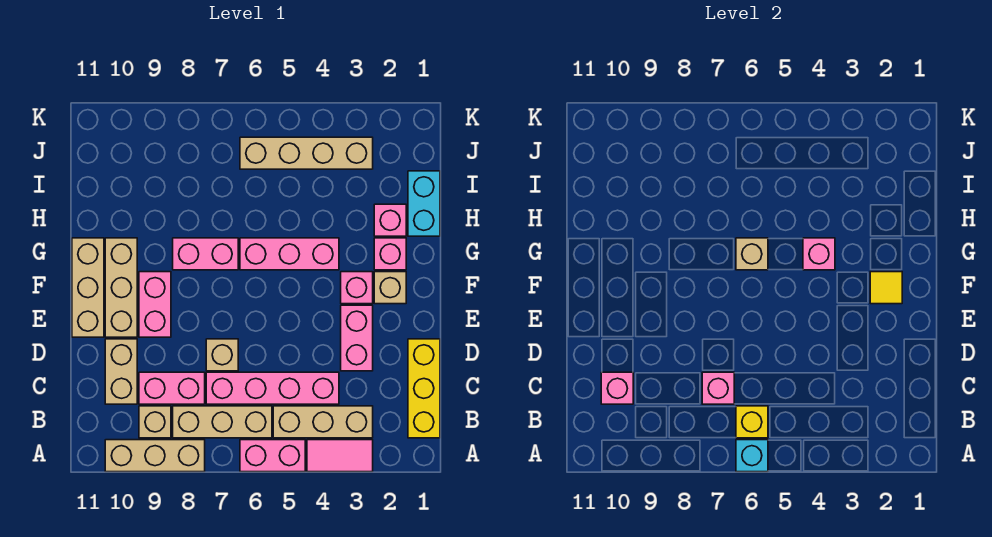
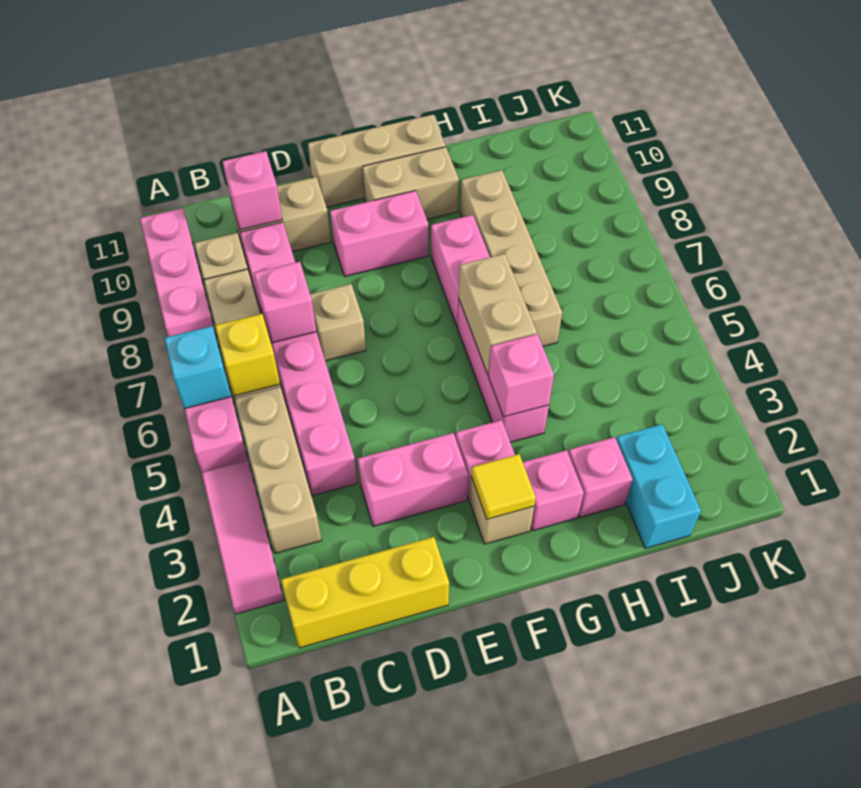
pink 1x2 tile [307,440,373,472] -> pink 1x3 tile [201,460,284,614]
tan 1x3 brick [105,440,205,472] -> pink 1x3 brick [140,208,219,347]
tan 1x3 brick [105,238,137,337] -> tan 1x2 brick [362,147,459,219]
tan 1x1 brick [736,238,768,270] -> tan 1x2 brick [459,254,537,375]
cyan 1x2 brick [408,171,440,236] -> cyan 1x2 brick turned to [616,424,701,548]
tan 1x4 brick [240,137,373,169] -> tan 1x4 brick moved to [460,170,562,346]

